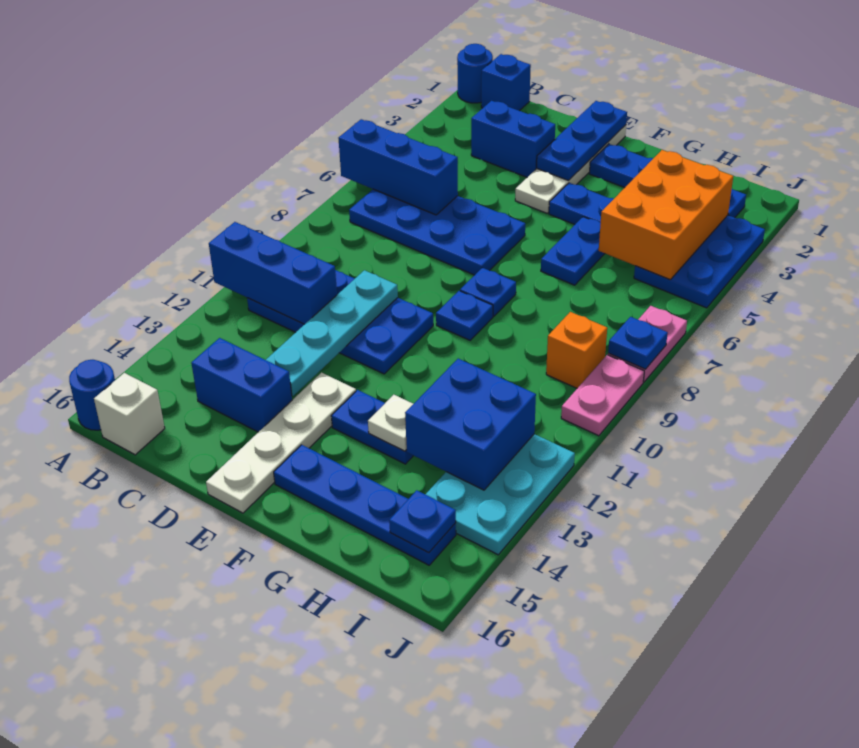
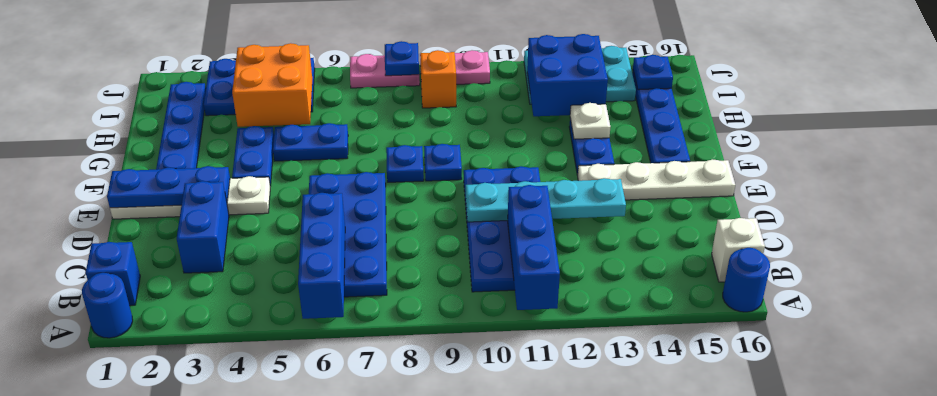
blue 1x2 brick [191,338,292,432] -> none
orange 2x3 brick [599,150,733,280] -> orange 2x2 brick [232,43,312,127]

